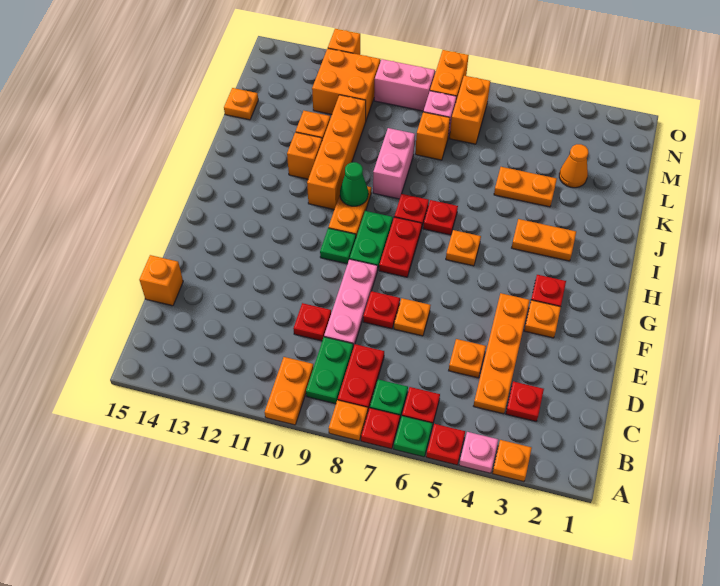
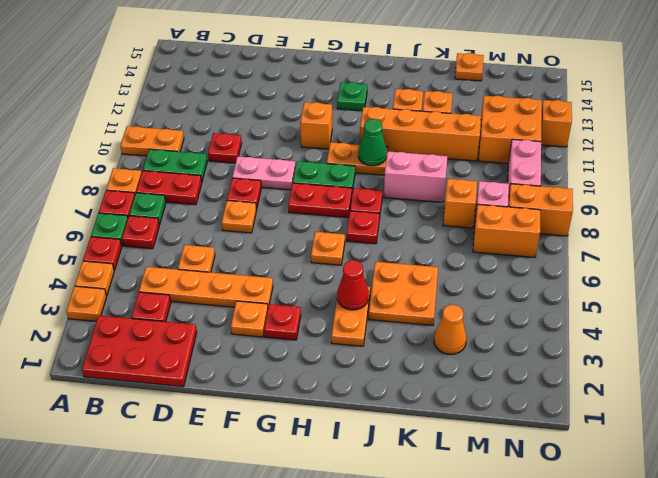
pink 1x1 plate [459,432,498,473] -> orange 1x1 plate [75,261,114,296]
none -> red 2x3 plate [82,316,197,387]
pink 1x3 plate [324,259,378,347] -> pink 1x2 plate [232,156,295,190]
orange 1x1 brick [139,255,183,306] -> orange 1x1 brick moved to [300,102,332,149]
green 1x1 plate [320,228,356,264] -> green 1x1 plate moved to [337,82,367,111]
none -> red 1x1 cone [337,260,369,310]
orange 1x2 plate [494,167,557,207] -> orange 2x2 plate [369,262,438,325]

